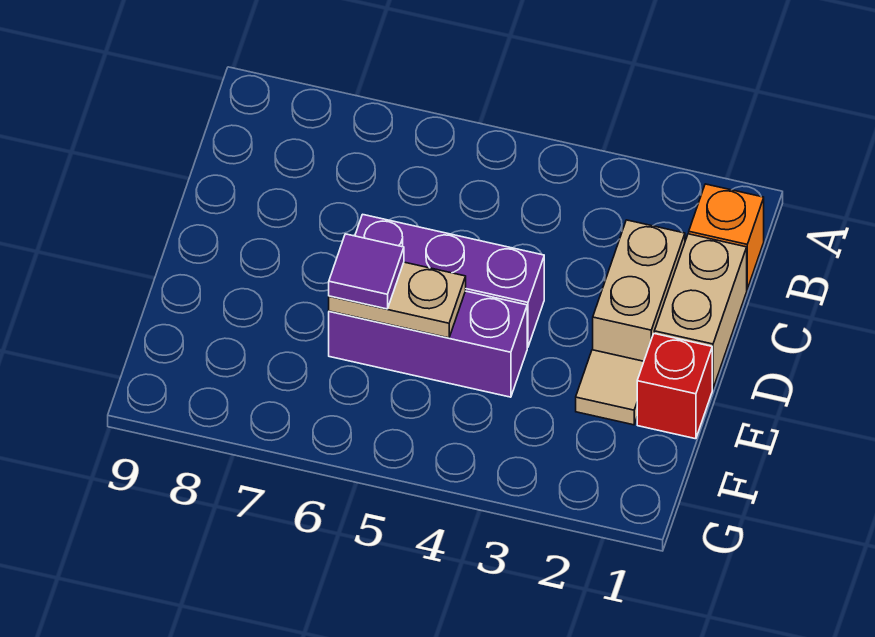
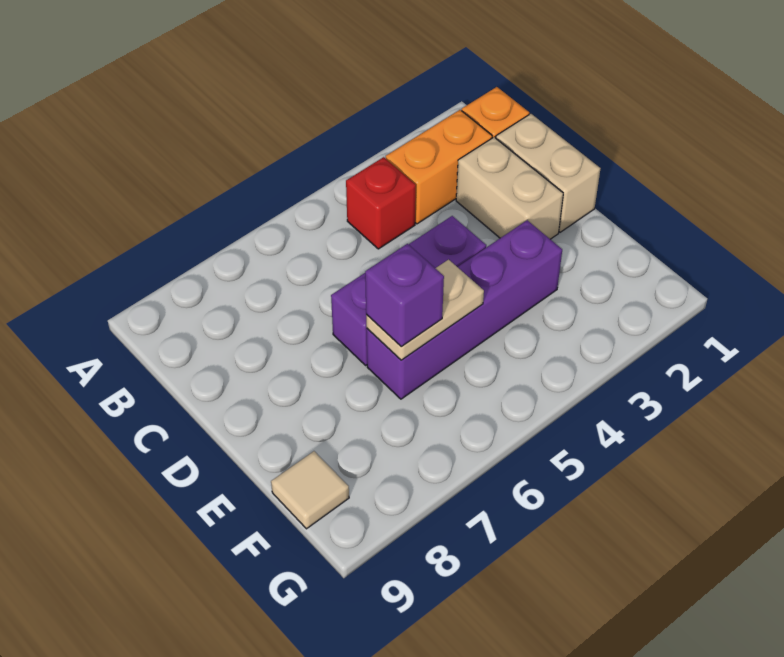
none -> orange 1x2 brick [386,110,492,224]
red 1x1 brick [637,334,712,439] -> red 1x1 brick moved to [346,157,416,249]
tan 1x1 tile [576,350,644,425] -> tan 1x1 tile moved to [271,451,349,529]
purple 1x3 brick [329,291,527,397] -> purple 1x4 brick [366,220,562,399]
purple 1x1 tile [329,234,404,309] -> purple 1x1 brick [365,244,444,346]

